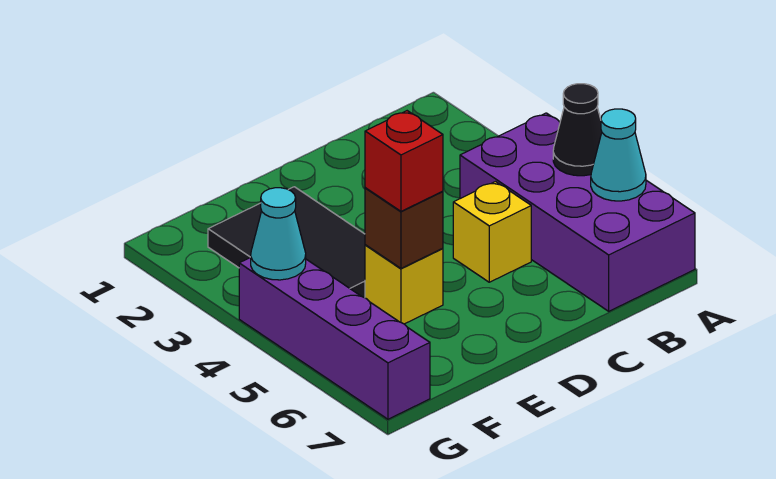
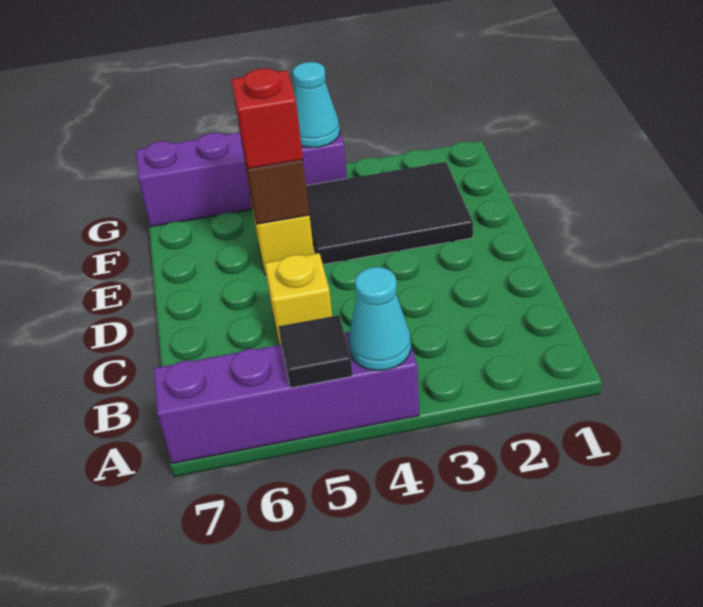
purple 2x4 brick [460,113,695,311] -> purple 1x4 brick [154,332,419,464]
black 1x1 cone [553,84,602,176] -> black 1x1 tile [279,315,353,388]
cyan 1x1 cone [591,109,646,201] -> cyan 1x1 cone moved to [349,267,411,371]

